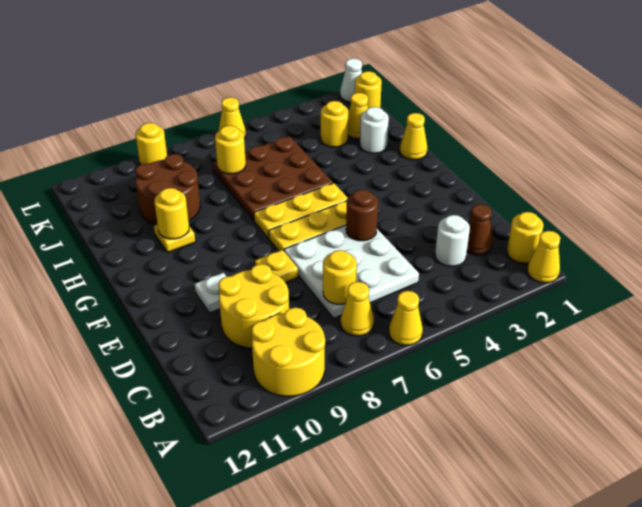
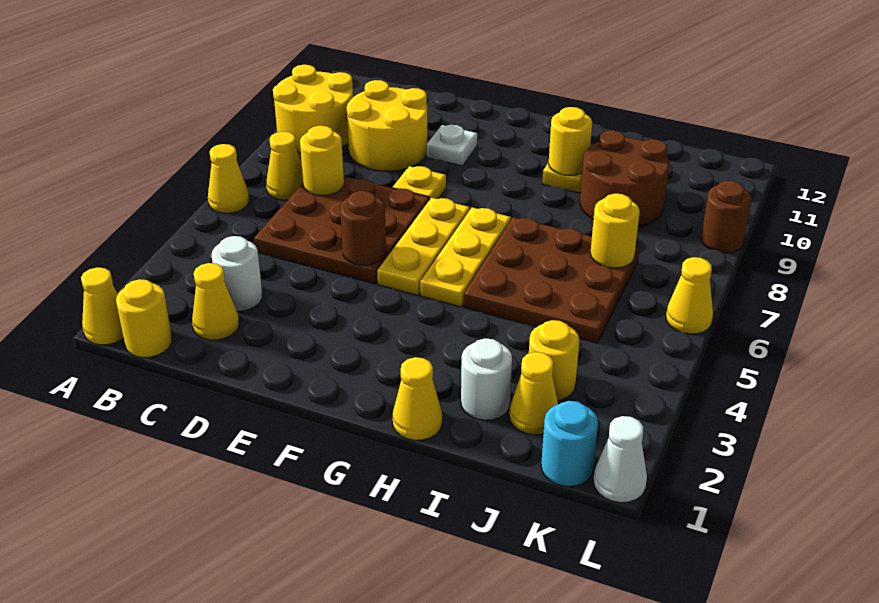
brown 1x1 cone [467,204,493,255] -> yellow 1x1 cone [192,263,239,340]
white 3x3 plate [284,225,419,318] -> brown 3x3 plate [254,177,429,284]
yellow 1x1 round brick [355,71,382,108] -> cyan 1x1 round brick [541,401,598,486]
yellow 1x1 round brick [136,123,167,164] -> brown 1x1 round brick [701,181,752,253]

